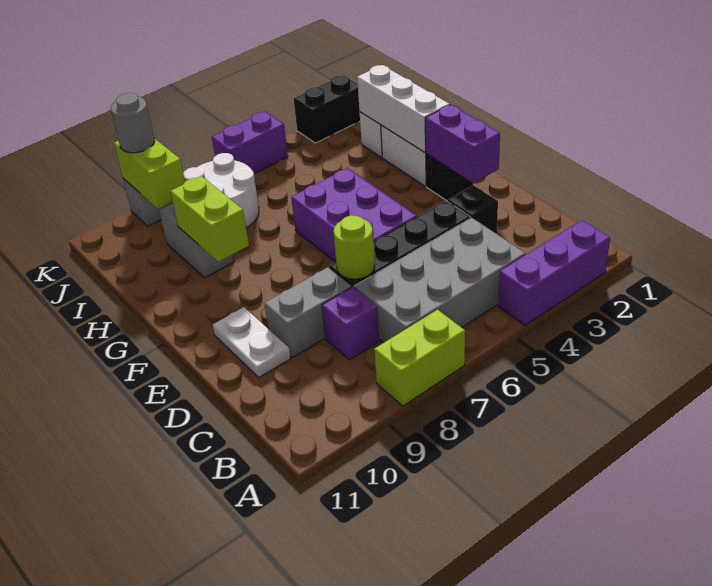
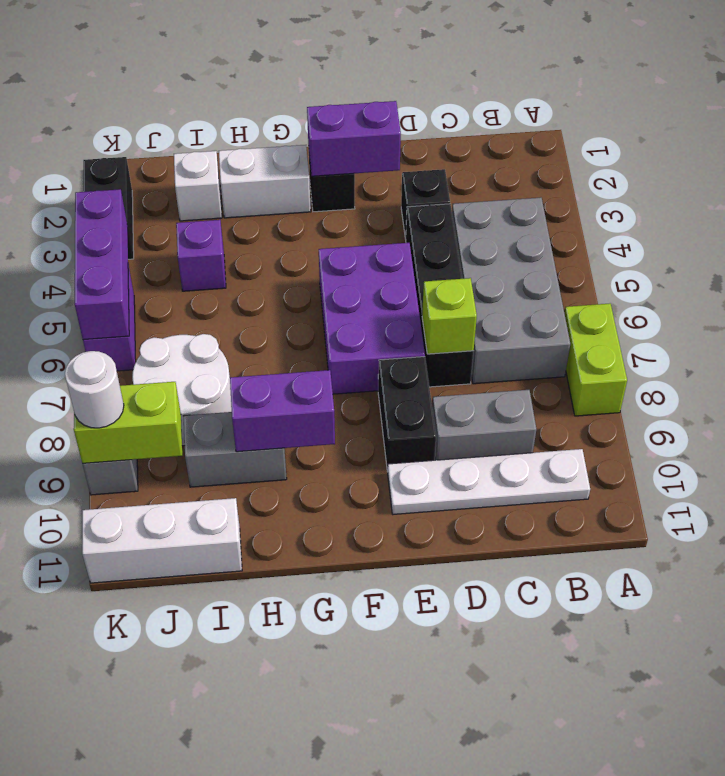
purple 1x3 brick [498,220,610,325] -> purple 1x3 brick moved to [75,189,129,340]
purple 1x1 brick [322,287,379,360] -> purple 1x1 brick moved to [176,220,226,291]
lime 1x1 round brick [333,215,375,279] -> lime 1x1 brick [422,278,477,354]
grey 1x2 brick [264,267,351,358] -> grey 1x2 brick turned to [432,390,536,460]
white 1x2 plate [213,307,291,378] -> white 1x4 plate [388,449,590,514]
purple 2x3 brick [291,168,417,262] -> purple 2x3 brick turned to [319,243,425,394]
none -> black 1x2 brick [378,357,436,472]
white 1x3 brick [357,65,450,152] -> white 1x3 brick moved to [82,498,242,583]
lime 1x2 brick [170,176,249,262] -> purple 1x2 brick [230,370,335,452]
grey 1x1 round brick [111,93,155,153] -> white 1x1 round brick [65,351,124,428]

